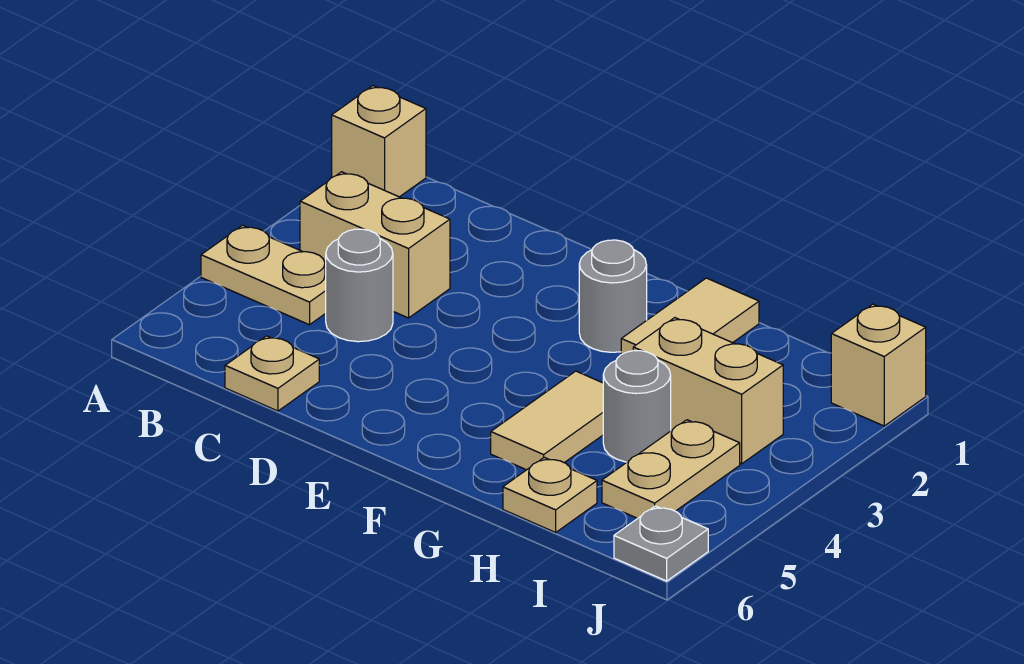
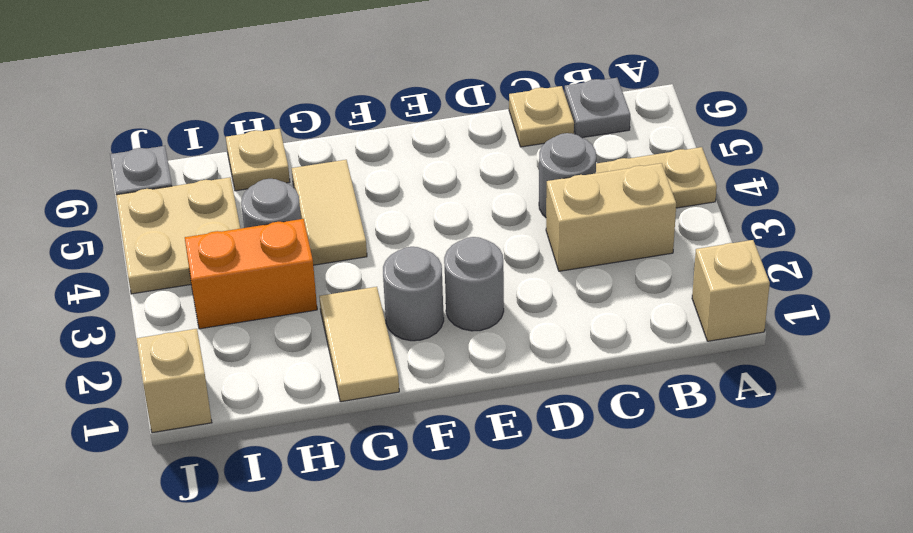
none -> grey 1x1 plate [564,78,630,138]
none -> grey 1x1 round brick [444,237,504,331]
tan 1x2 brick [633,318,783,464] -> orange 1x2 brick [185,219,317,329]
tan 1x2 plate [602,420,740,518] -> tan 2x2 plate [116,177,240,294]

